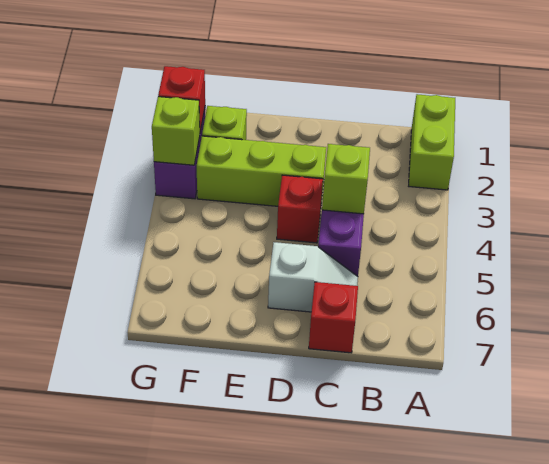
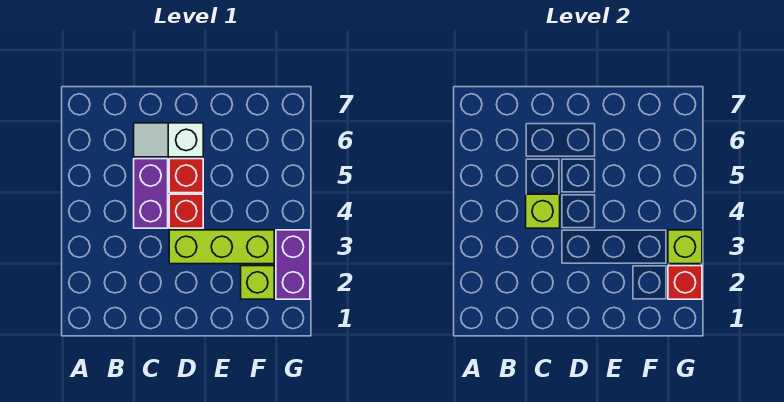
lime 1x2 brick [409,94,455,190] -> none
red 1x1 brick [309,282,358,353] -> red 1x1 brick moved to [169,159,203,193]

